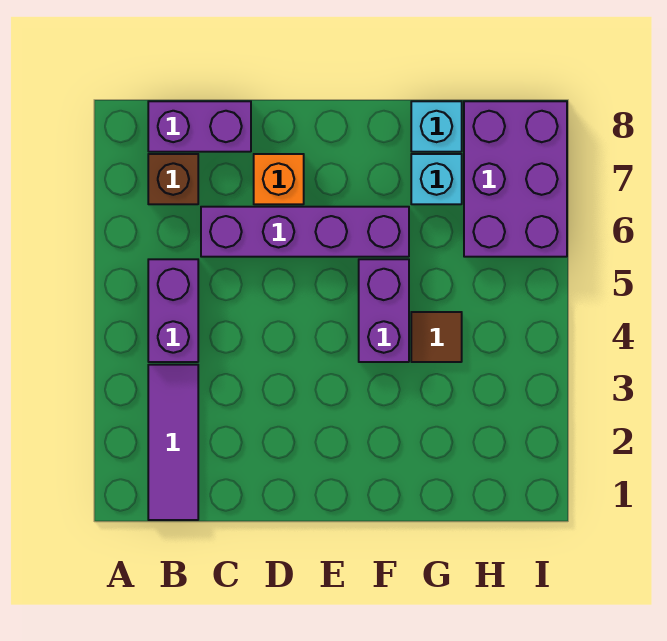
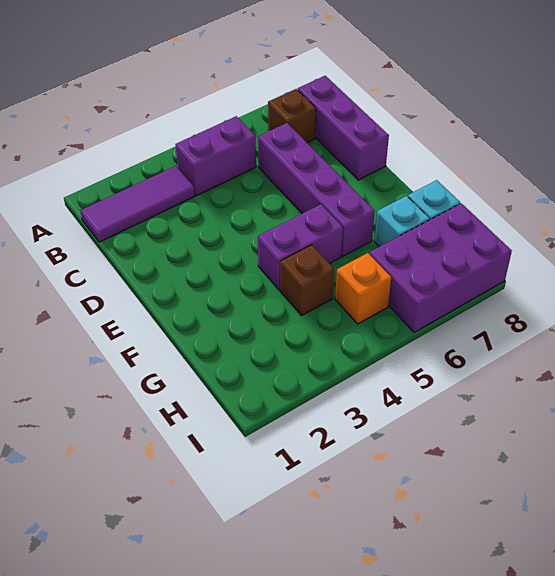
purple 1x2 brick [148,101,251,152] -> purple 1x3 brick [298,76,389,180]
orange 1x1 brick [254,154,304,204] -> orange 1x1 brick moved to [335,253,391,324]
brown 1x1 tile [411,312,462,362] -> brown 1x1 brick [280,245,334,315]

